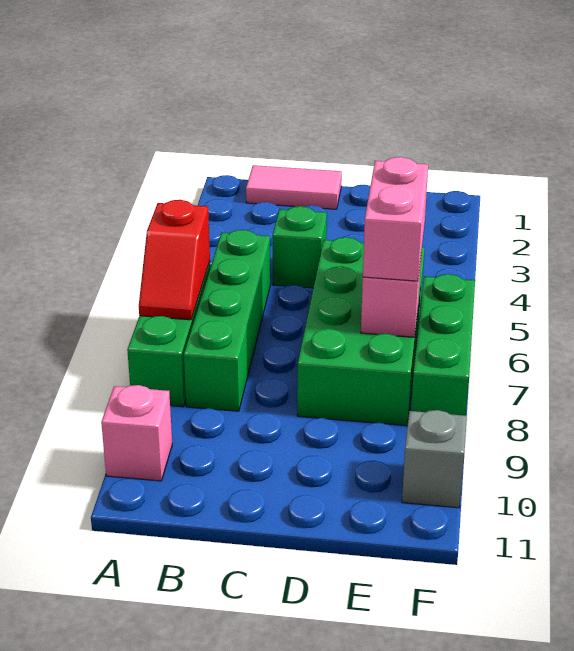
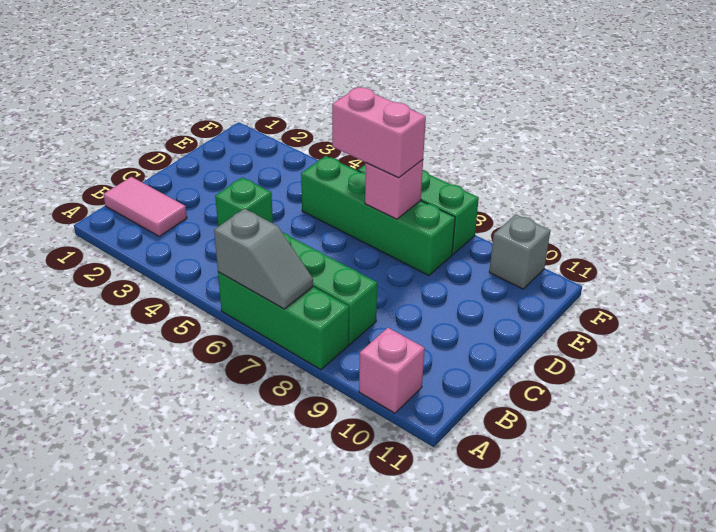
red 1x2 slope [139,200,210,320] -> grey 1x2 slope [214,209,313,309]
pink 1x2 tile [246,165,342,209] -> pink 1x2 tile turned to [103,177,187,236]
green 2x4 brick [297,237,425,426] -> green 1x4 brick [301,156,455,275]

